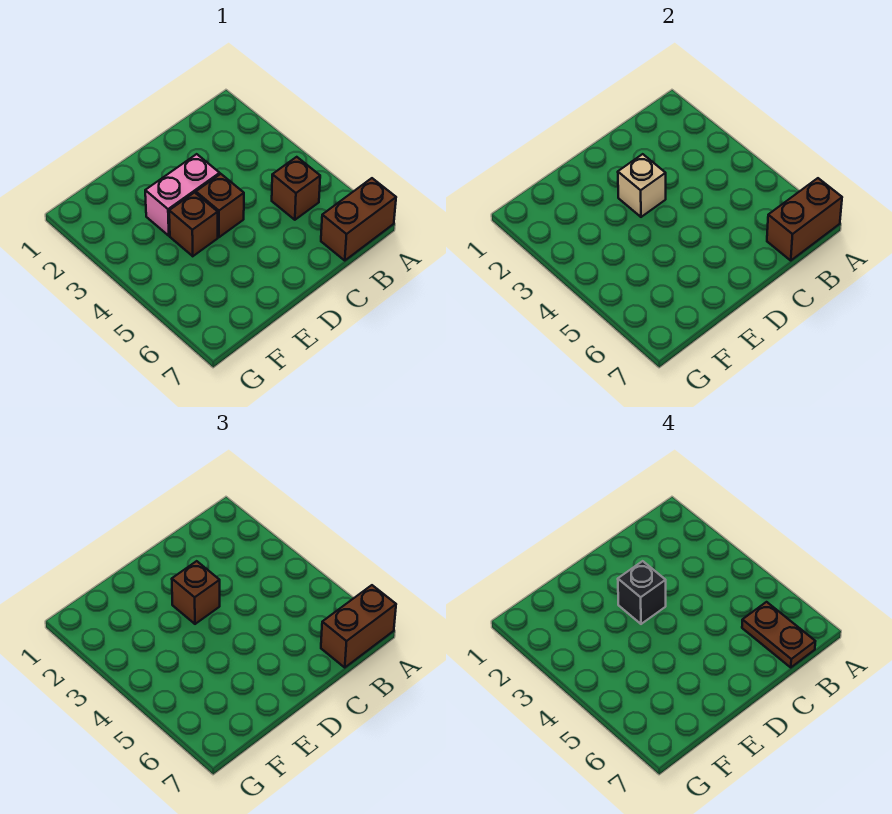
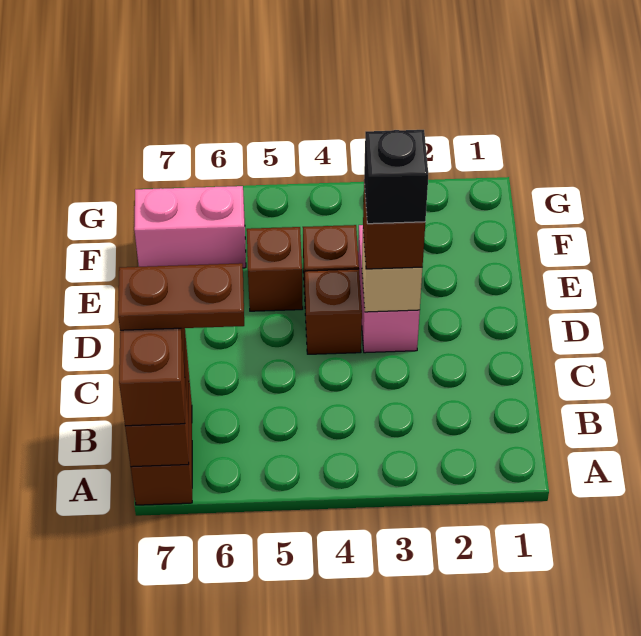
brown 1x1 brick [272,157,320,220] -> brown 1x1 brick moved to [247,227,303,311]
none -> pink 1x2 brick [134,186,246,268]

